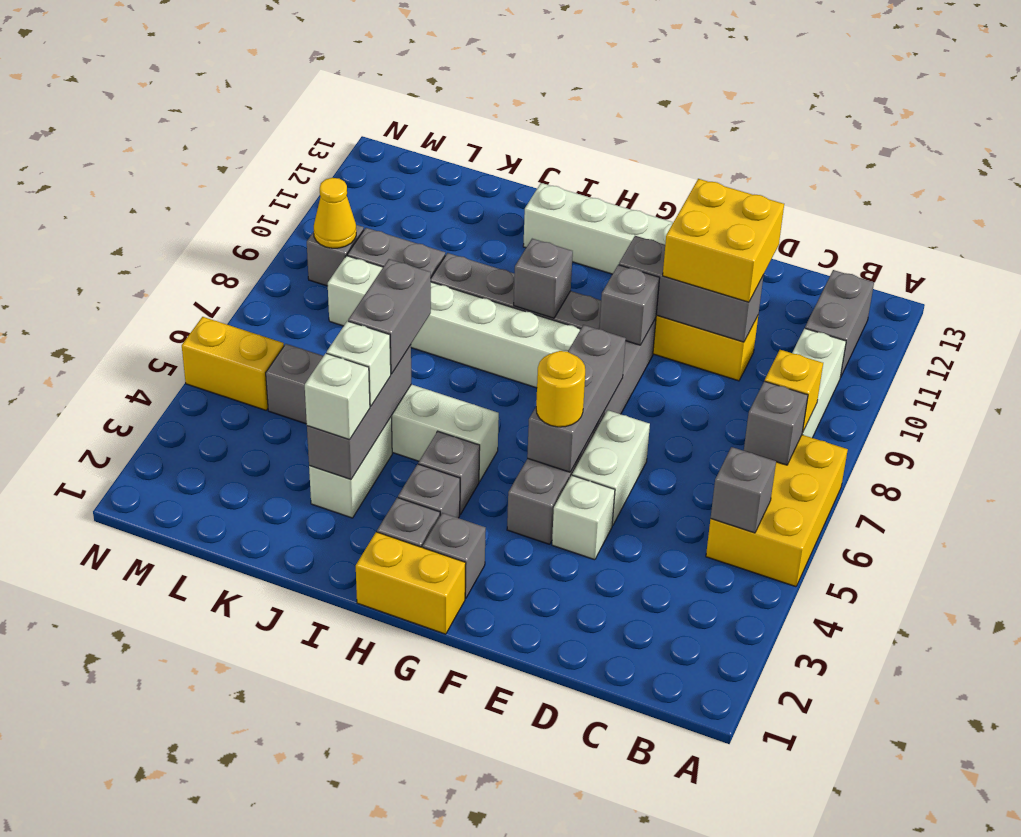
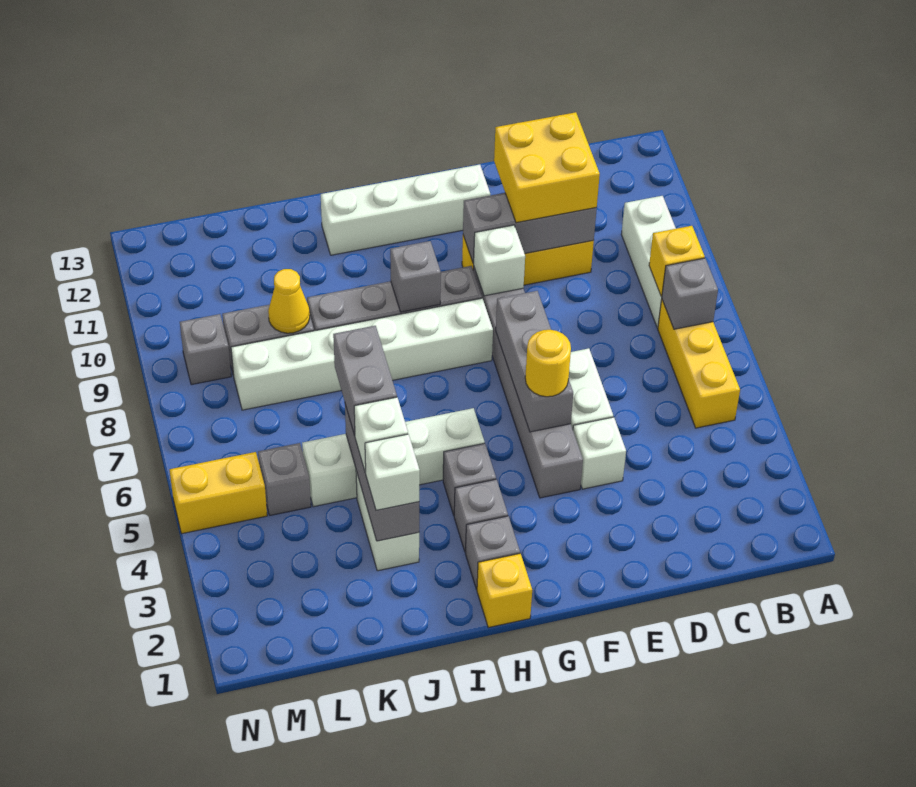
yellow 2x3 brick [706,435,848,587] -> yellow 1x3 brick [658,300,740,428]
grey 1x1 brick [711,447,776,533] -> none
grey 1x2 brick [805,270,874,377] -> none
grey 1x1 brick [599,265,660,345] -> white 1x1 brick [473,225,525,296]
yellow 1x2 brick [356,532,466,634] -> yellow 1x1 brick [477,554,532,628]
grey 1x1 brick [423,513,486,598] -> none
yellow 1x1 cone [314,178,356,248] -> yellow 1x1 cone moved to [268,269,310,333]

